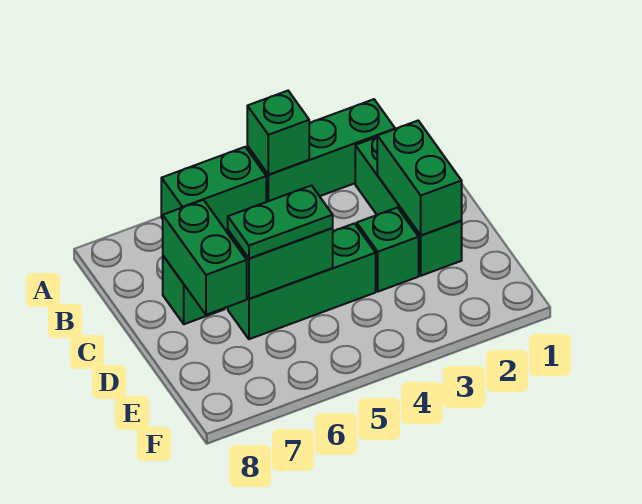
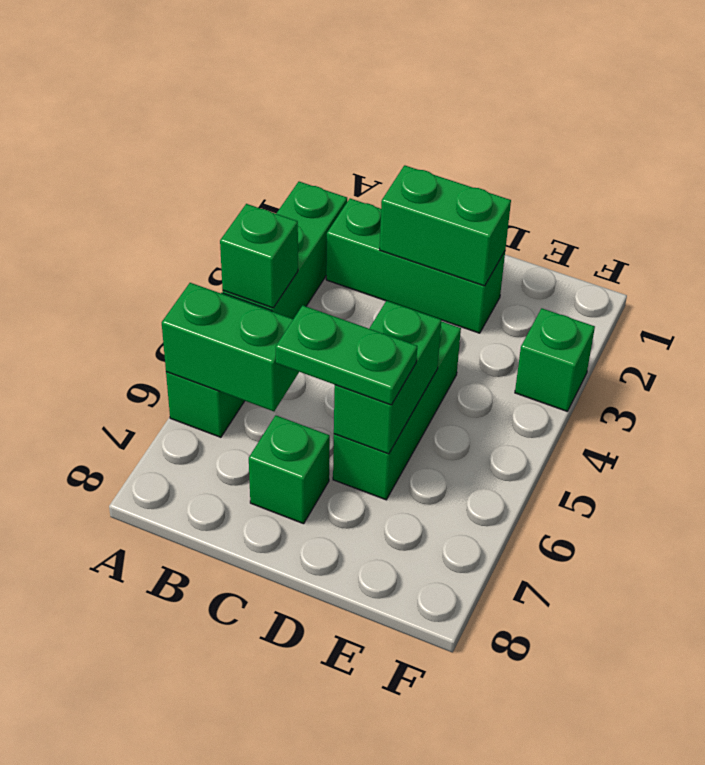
green 1x2 brick [163,200,247,315] -> green 1x2 brick moved to [162,283,299,411]
green 1x1 brick [357,208,419,292] -> green 1x1 brick moved to [515,308,595,411]
green 1x2 plate [228,186,333,258] -> green 1x2 plate turned to [276,305,417,405]

